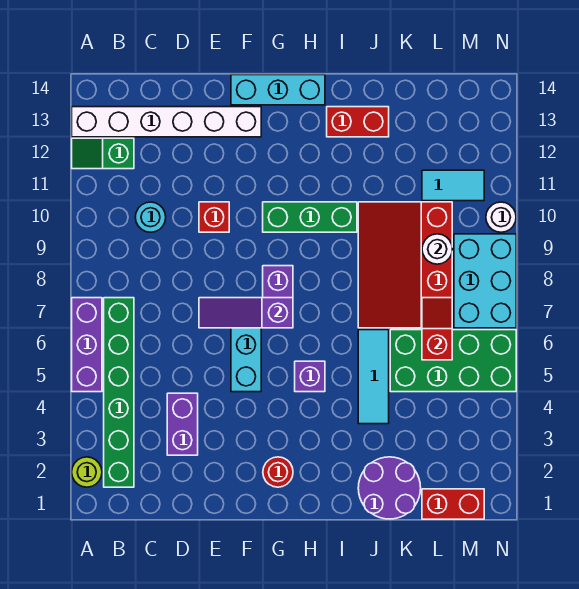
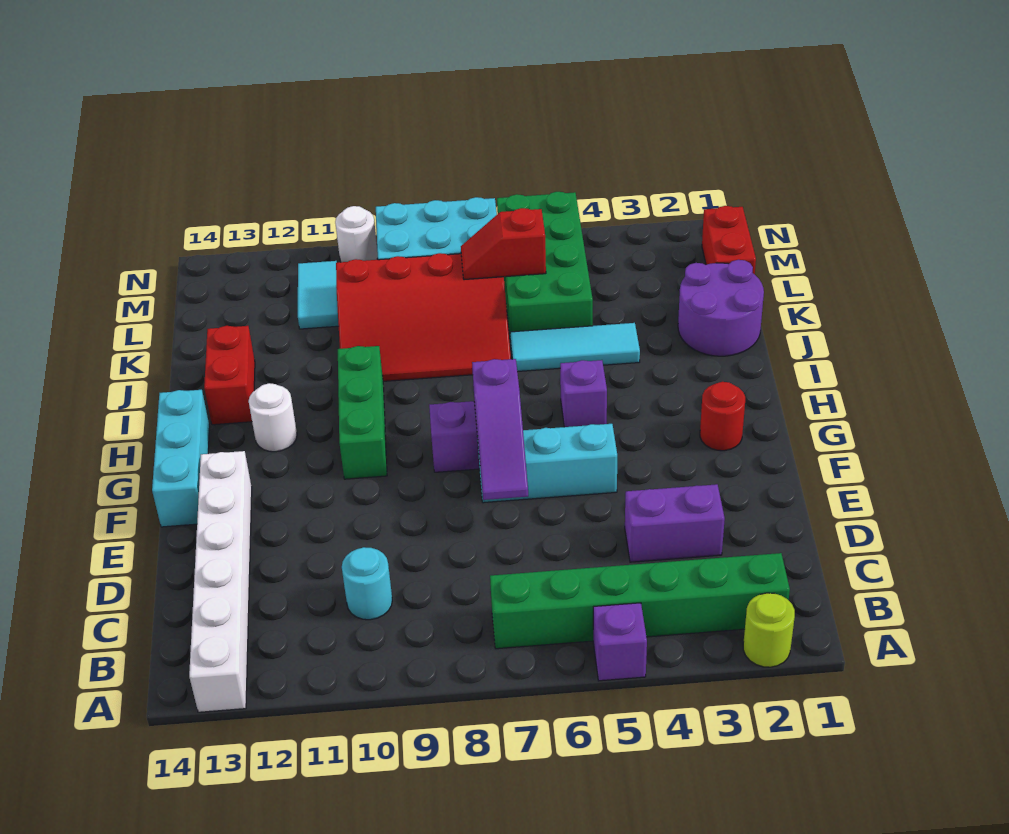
purple 1x3 brick [72,298,102,392] -> purple 1x1 brick [593,603,647,681]
green 1x2 slope [72,138,134,169] -> none
red 1x1 brick [199,202,229,232] -> none
white 1x1 round brick [422,234,452,264] -> white 1x1 round brick moved to [249,383,297,452]

